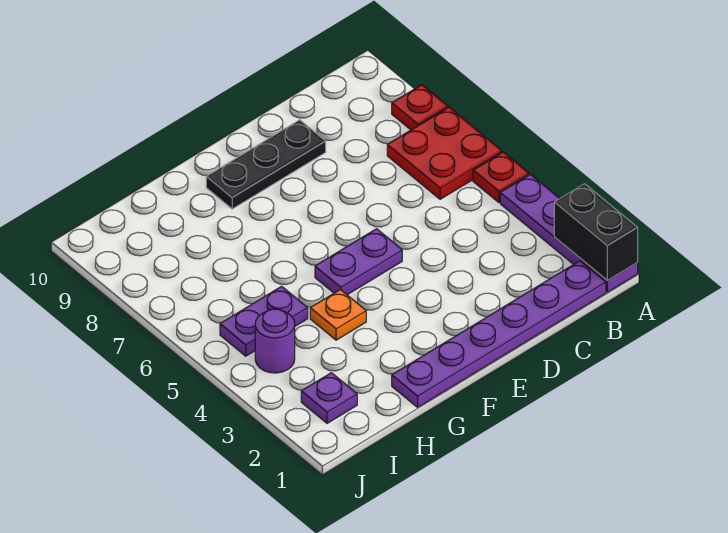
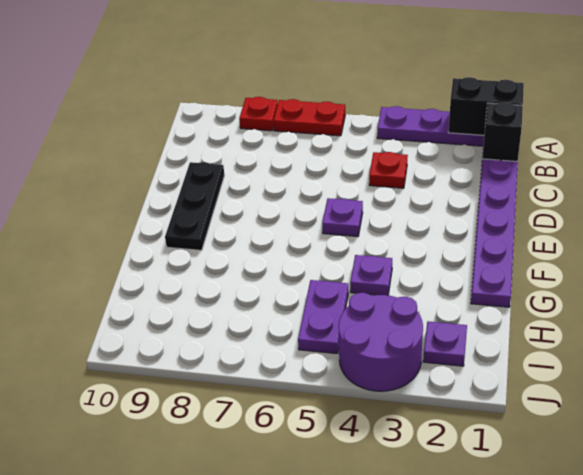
red 1x1 plate [473,152,529,202] -> red 1x1 plate moved to [369,152,408,188]
red 2x2 plate [387,107,502,199] -> red 1x2 plate [274,99,345,136]
none -> black 1x1 brick [482,102,523,162]
purple 1x2 plate [315,229,402,295] -> purple 1x1 plate [322,198,363,237]
orange 1x1 plate [310,289,366,340] -> purple 1x1 plate [350,255,392,295]
purple 1x1 round brick [255,309,295,373] -> purple 2x2 round brick [339,293,423,391]

